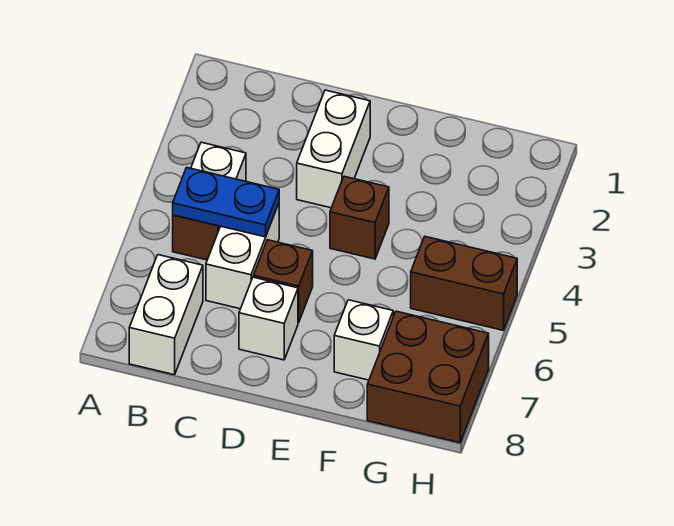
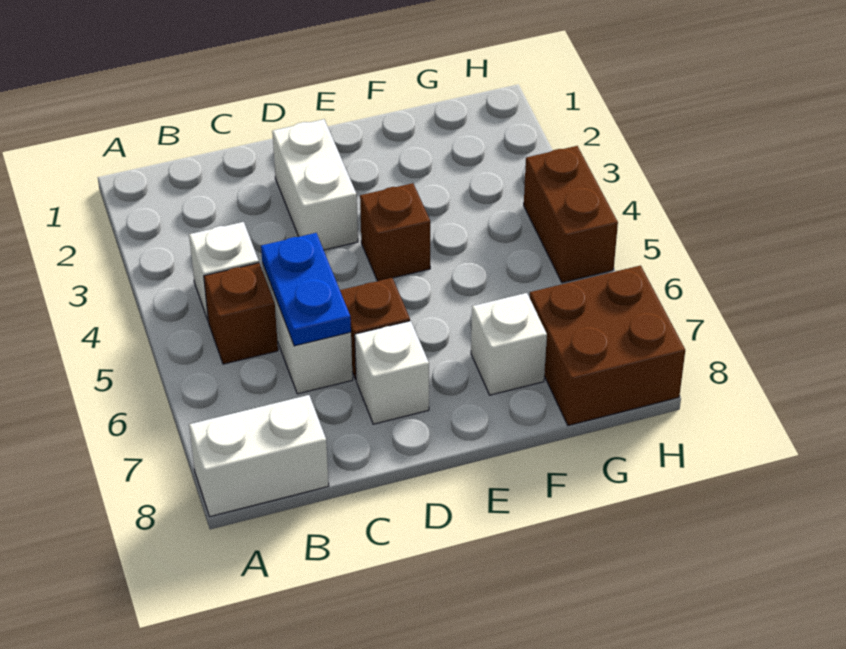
blue 1x2 plate [173,168,279,237] -> blue 1x2 plate turned to [261,233,351,346]
white 1x2 brick [129,255,203,375] -> white 1x2 brick turned to [189,395,329,517]
brown 1x2 brick [411,237,517,330] -> brown 1x2 brick turned to [524,146,618,283]

